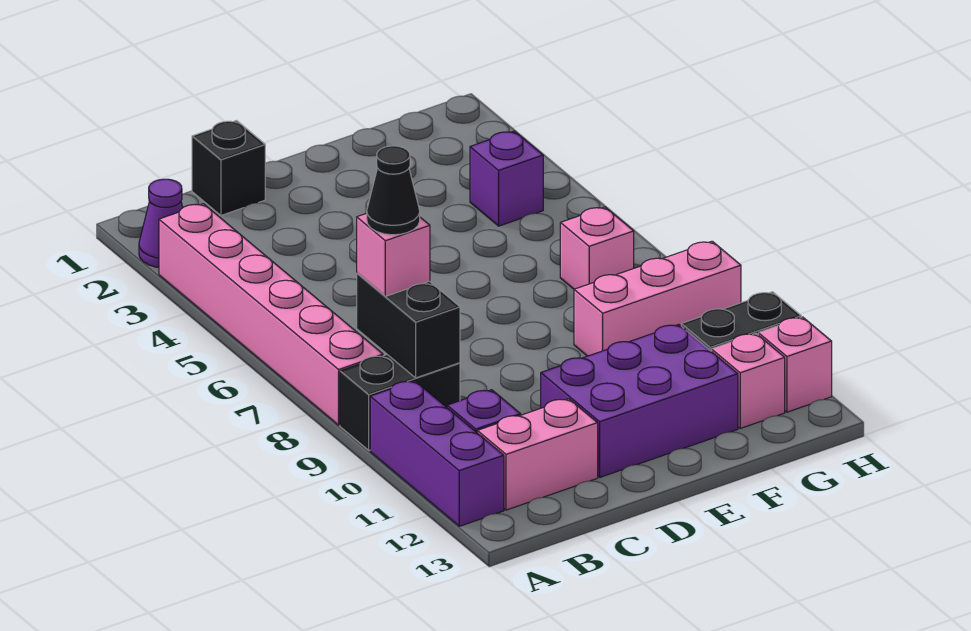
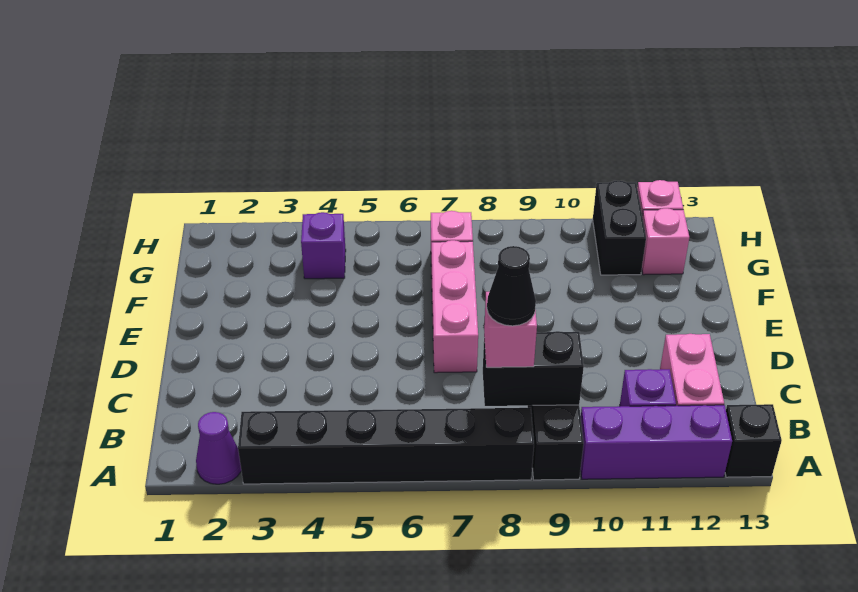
pink 1x6 brick [159,204,383,425] -> black 1x6 brick [238,408,534,484]
black 1x1 brick [192,121,265,215] -> black 1x1 brick moved to [725,404,782,477]
purple 2x3 brick [541,325,738,477] -> none
pink 1x3 brick [574,241,741,356] -> pink 1x3 brick moved to [431,240,478,373]

